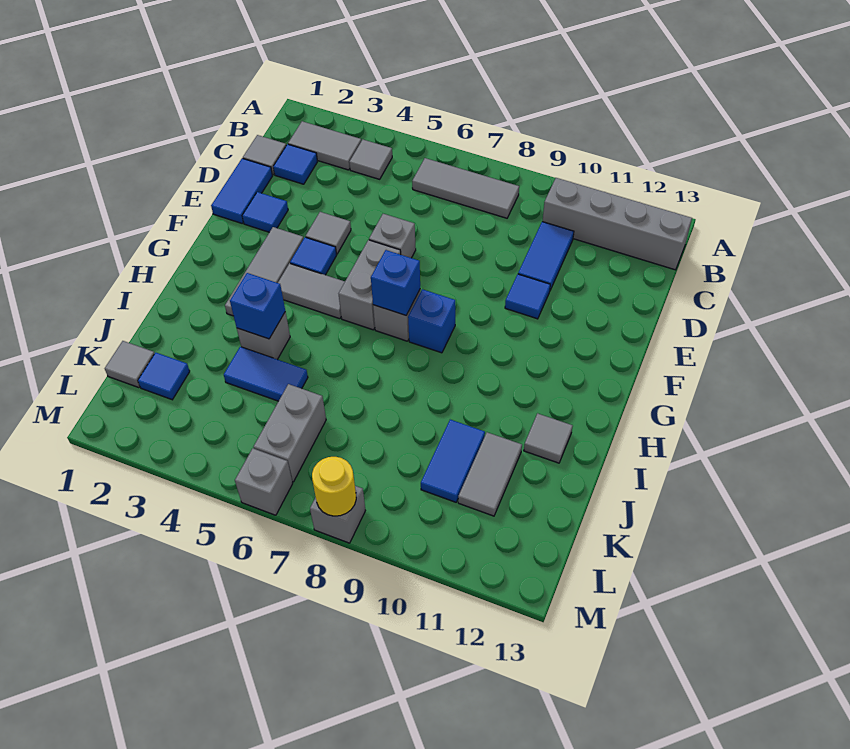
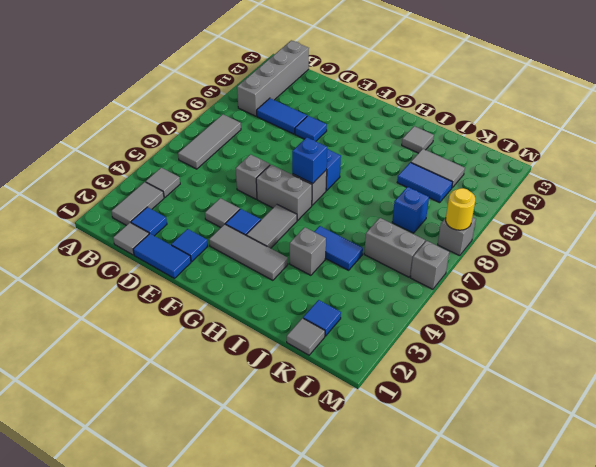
blue 1x1 brick [230,273,285,339] -> blue 1x1 brick moved to [392,187,429,233]
blue 1x2 tile [224,347,308,401] -> blue 1x2 tile turned to [314,226,363,270]

